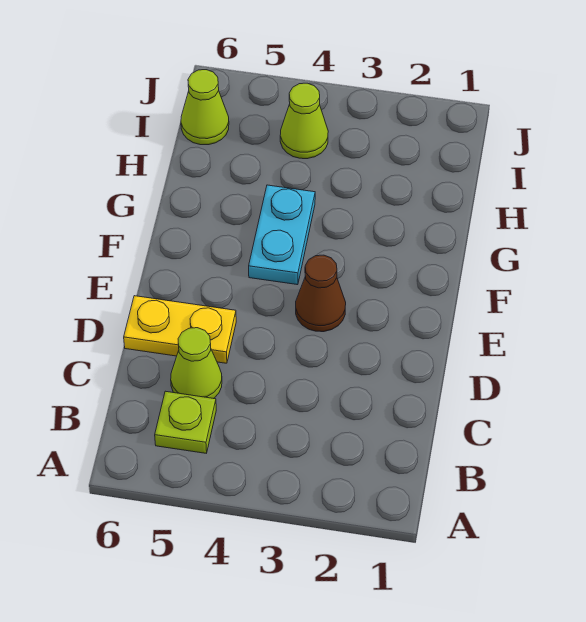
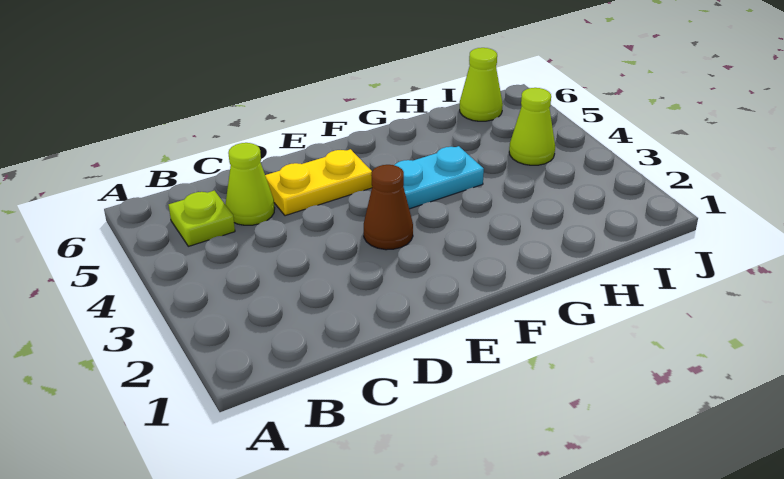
yellow 1x2 plate [124,296,236,363] -> yellow 1x2 plate turned to [265,149,372,216]

